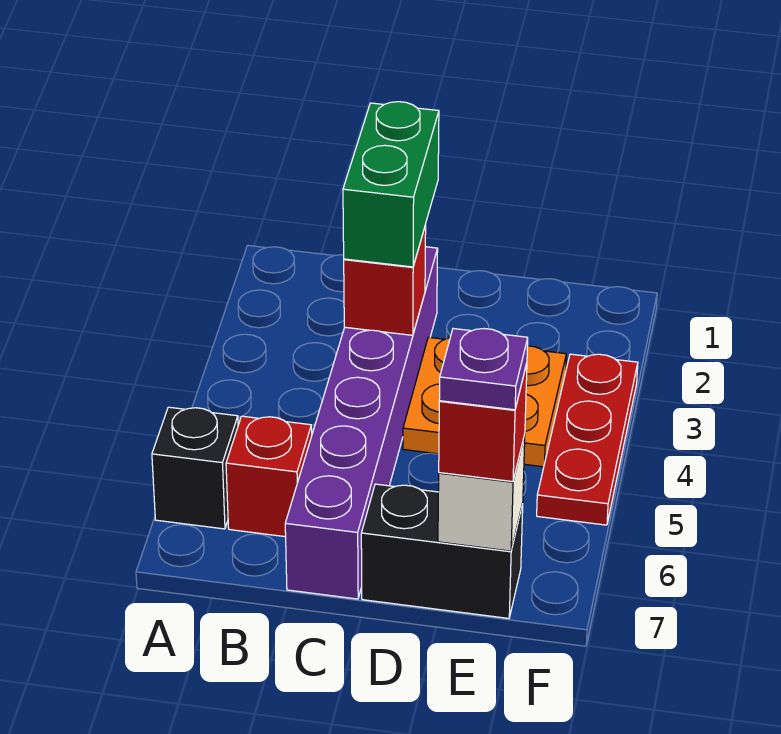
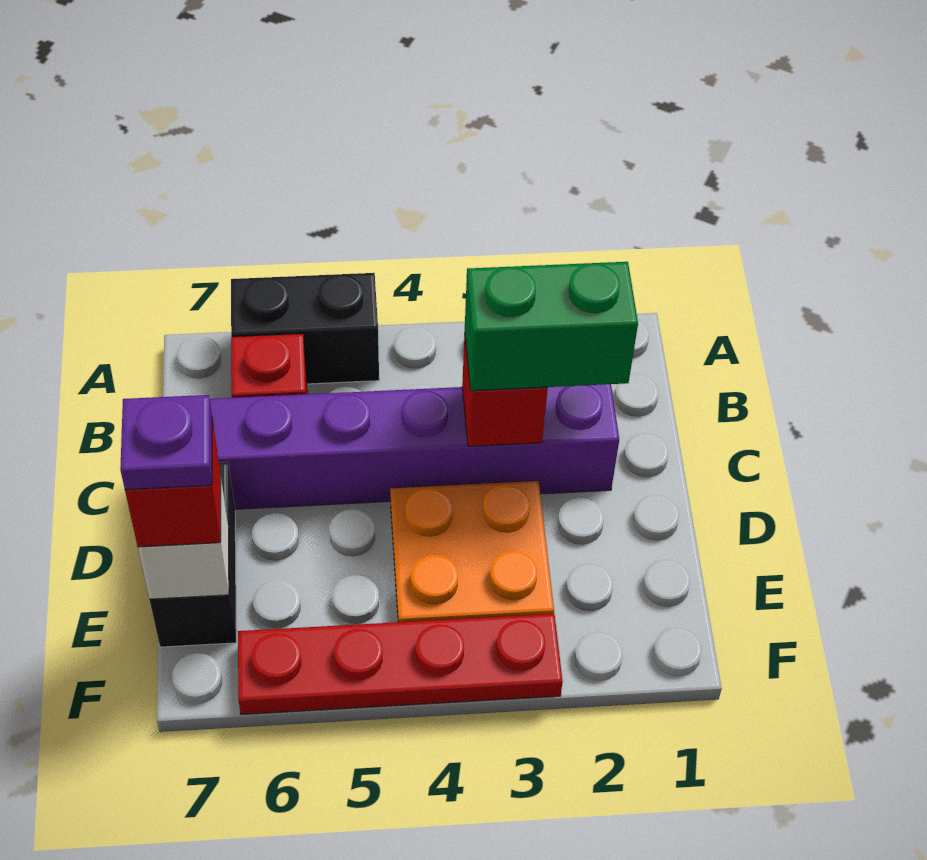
black 1x1 brick [152,407,238,529] -> black 1x2 brick [231,273,379,384]
red 1x3 plate [537,354,638,525] -> red 1x4 plate [238,614,563,714]

